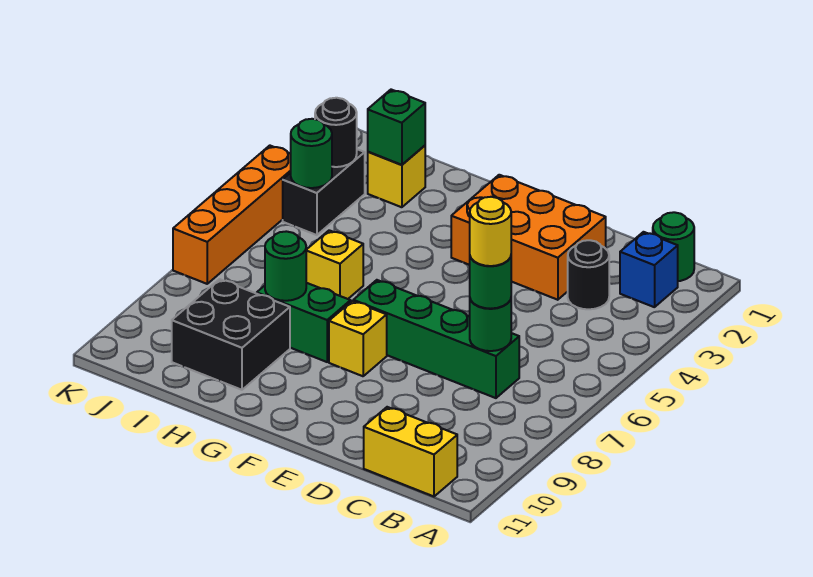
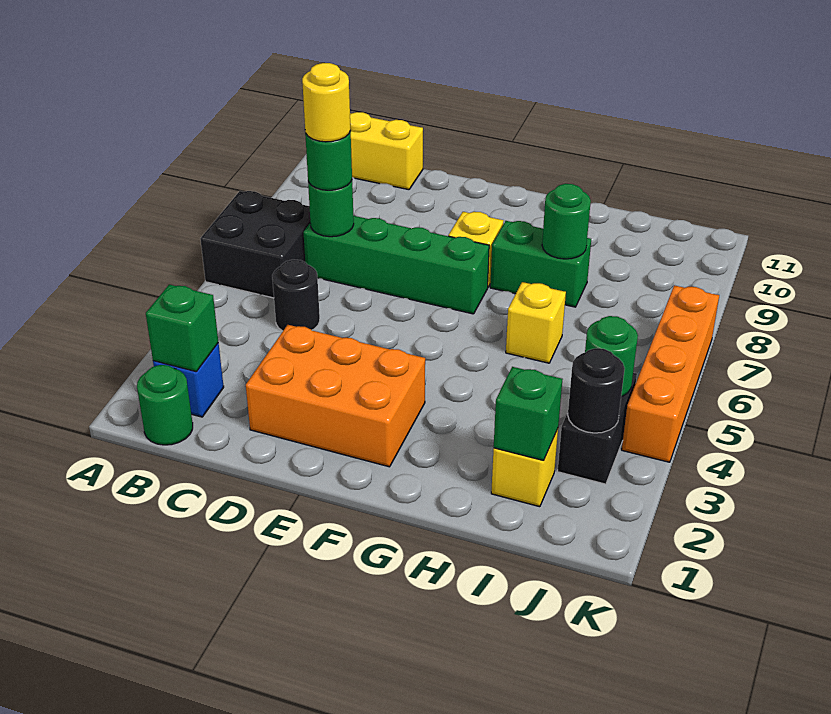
none -> green 1x1 brick [146,284,218,371]
black 1x1 round brick [568,240,609,309] -> black 1x1 round brick moved to [272,260,320,331]
black 2x2 brick [172,279,290,390] -> black 2x2 brick moved to [200,191,310,298]

